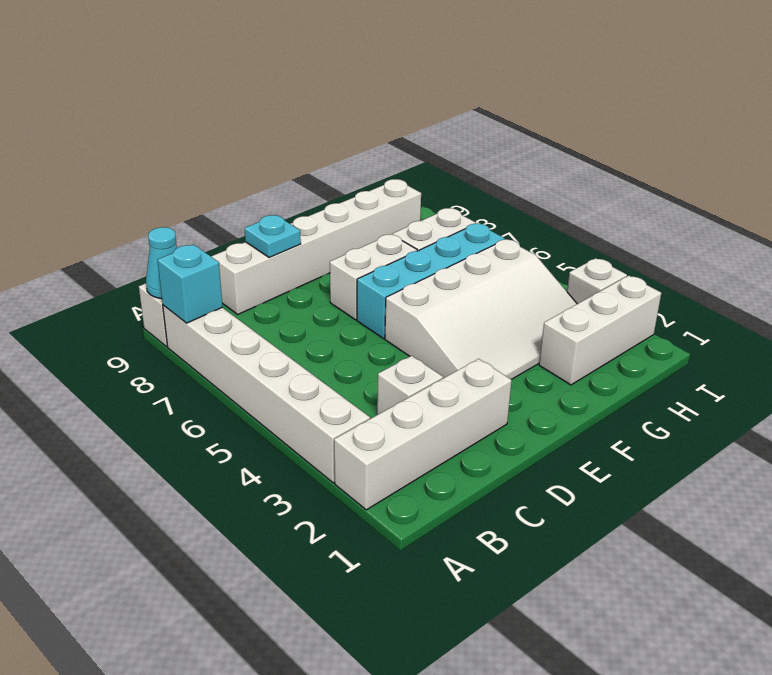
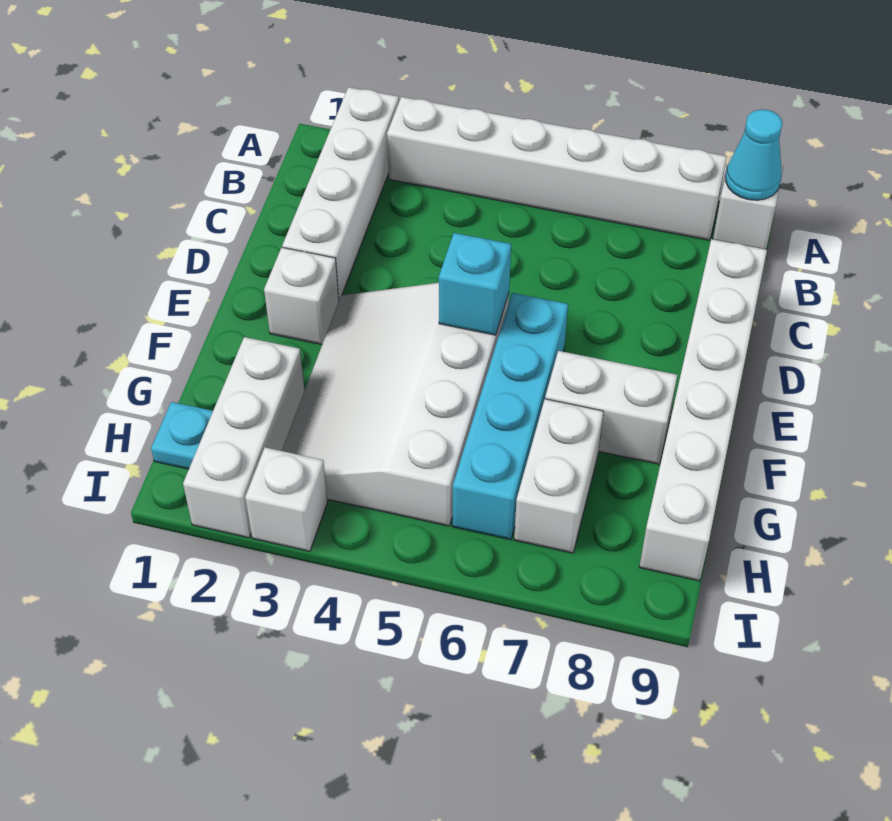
cyan 1x1 brick [157,245,222,323] -> cyan 1x1 brick moved to [439,233,511,335]
white 1x1 brick [377,356,443,415] -> white 1x1 brick moved to [264,247,339,344]
cyan 1x1 plate [245,215,301,257] -> cyan 1x1 plate moved to [151,402,213,469]
white 1x2 brick [330,235,417,320] -> white 1x2 brick turned to [545,351,677,464]

